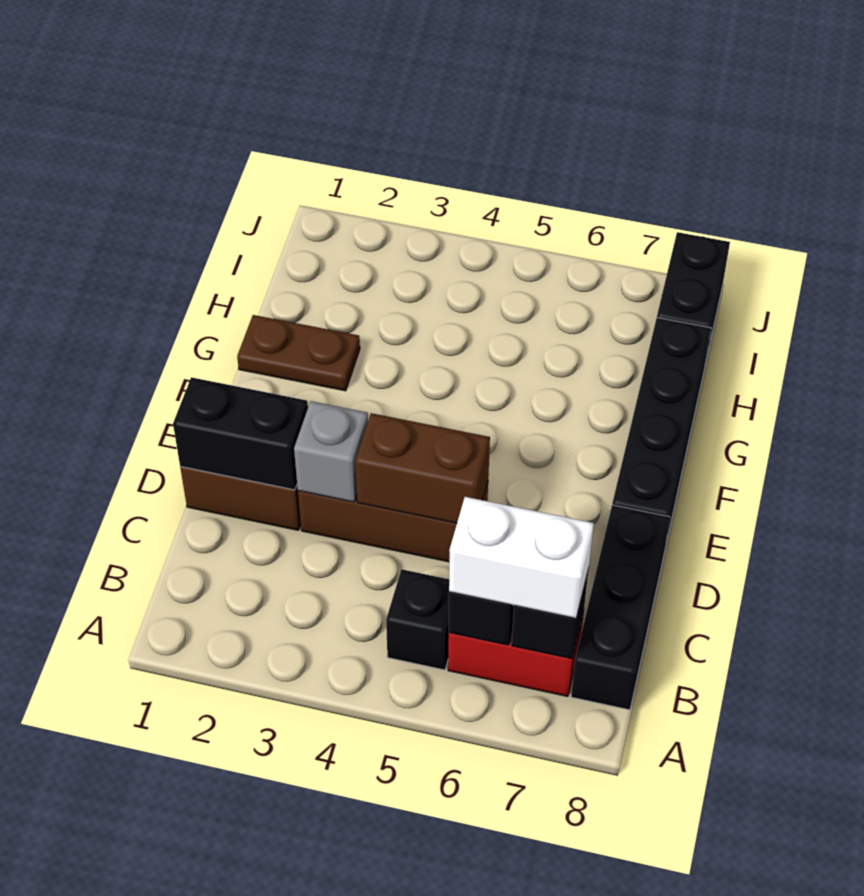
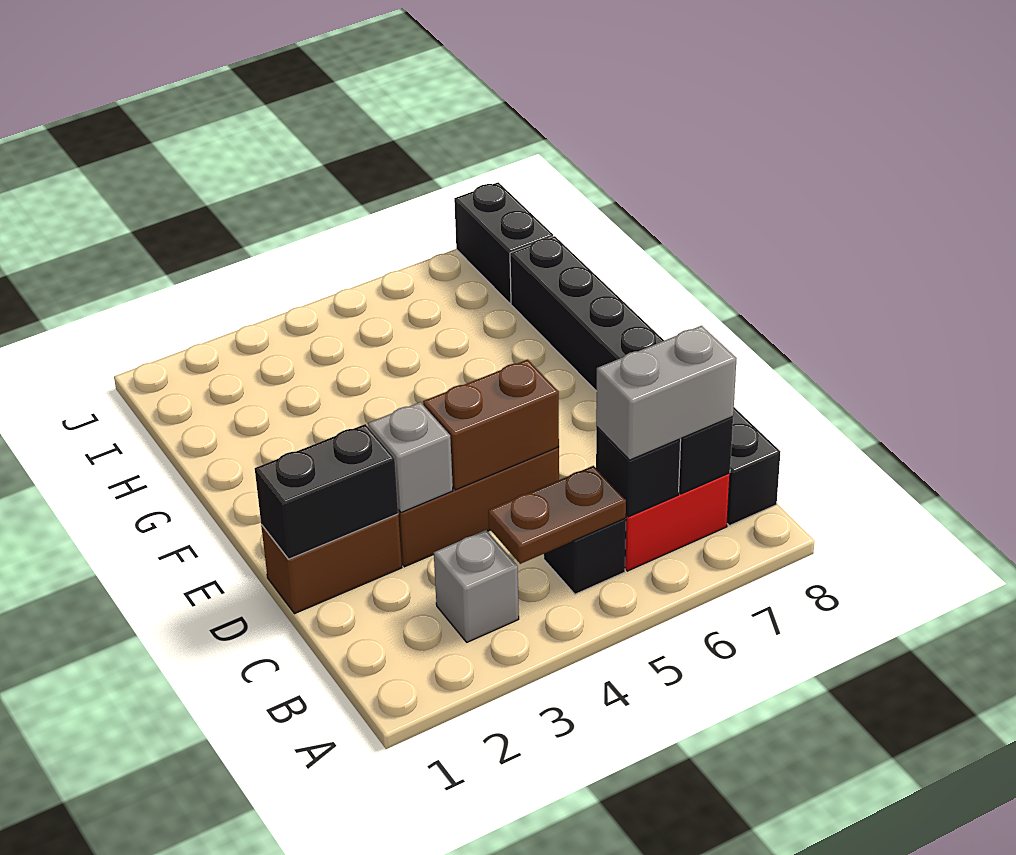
none -> grey 1x1 brick [434,530,519,642]
white 1x2 brick [449,497,594,618] -> grey 1x2 brick [596,326,737,460]
brown 1x2 plate [237,315,360,391] -> brown 1x2 plate moved to [488,466,626,564]

